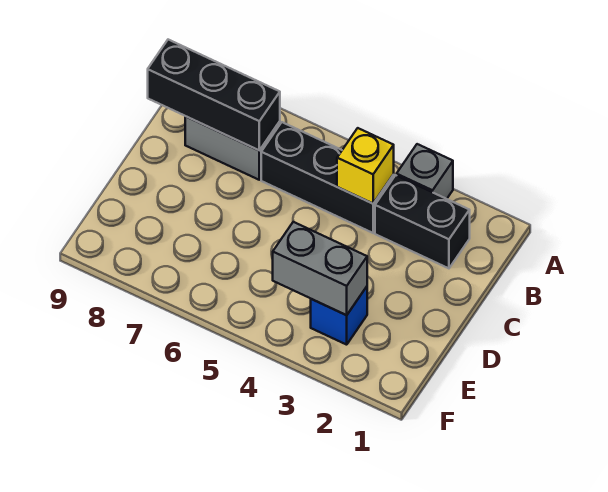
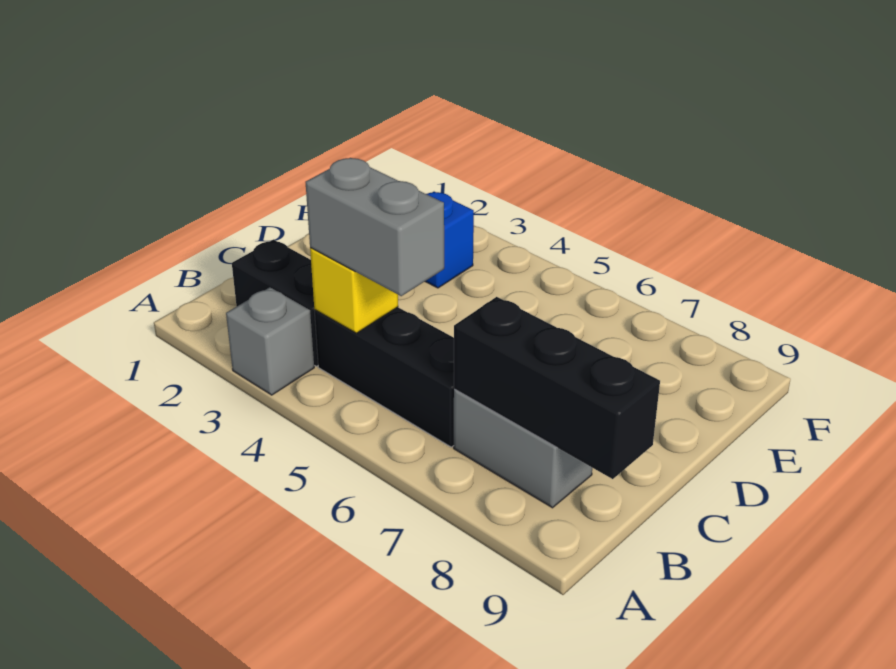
grey 1x2 brick [273,222,367,315] -> grey 1x2 brick moved to [306,158,444,296]

